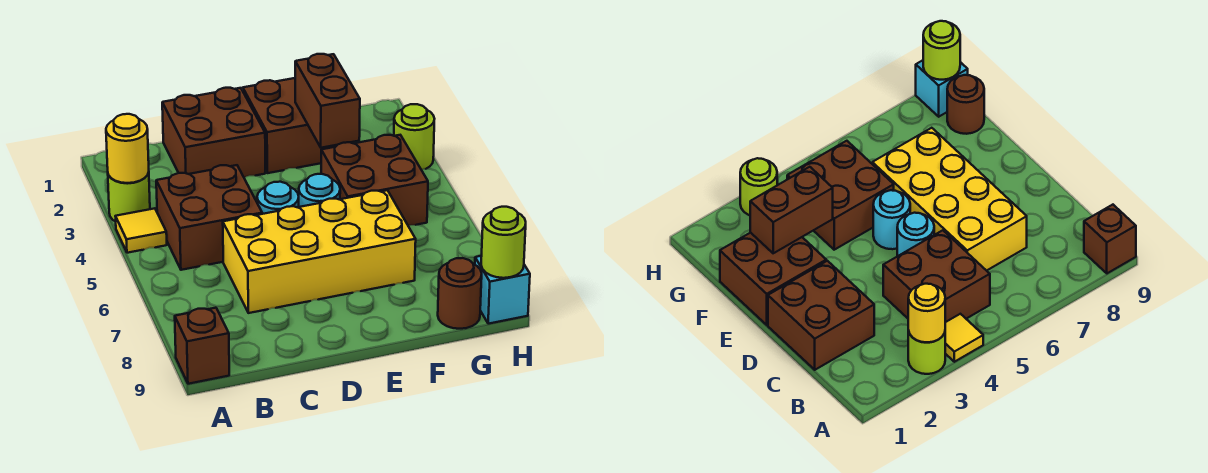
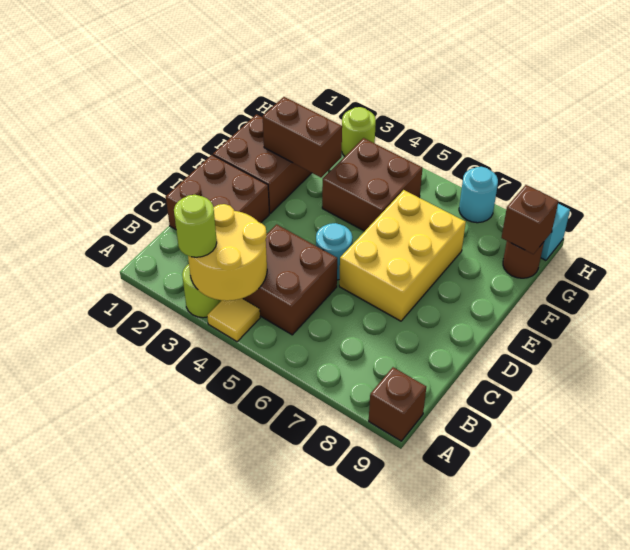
yellow 1x1 round brick [106,114,149,183] -> yellow 2x2 round brick [188,204,267,301]
yellow 2x4 brick [223,190,416,313] -> yellow 2x3 brick [339,190,466,321]
cyan 1x1 round brick [299,174,340,207] -> cyan 1x1 round brick moved to [459,167,498,223]
none -> brown 1x1 brick [501,185,559,254]
lime 1x1 round brick [481,207,526,278] -> lime 1x1 round brick moved to [174,195,217,257]

